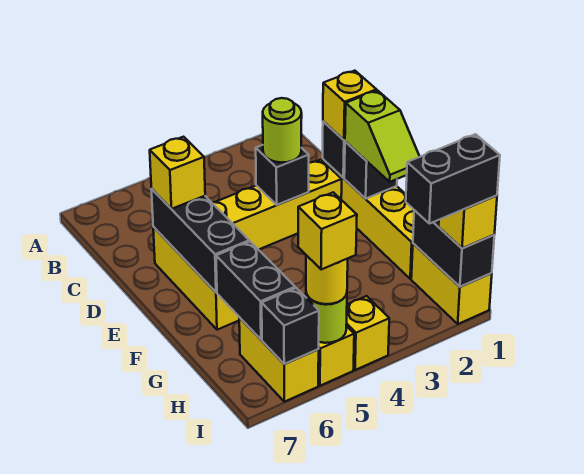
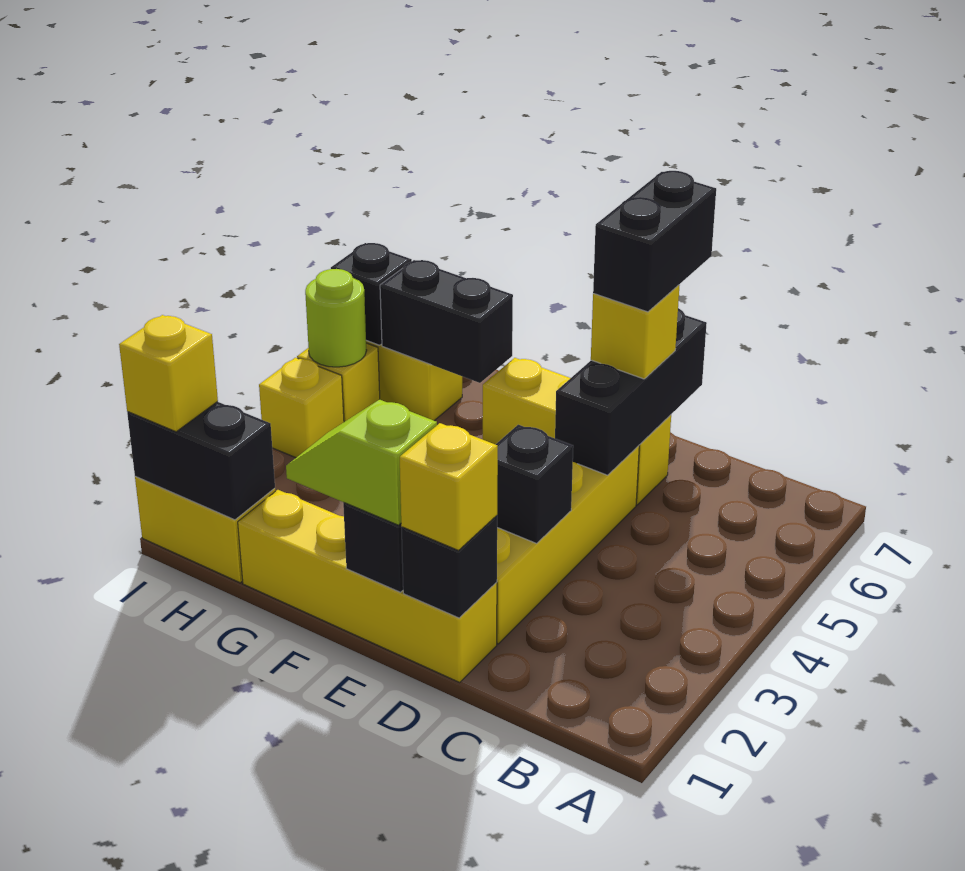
lime 1x1 round brick [263,98,302,163] -> none
black 1x3 brick [151,189,249,292] -> black 1x3 brick turned to [555,308,707,475]
black 1x2 brick [406,134,500,224] -> black 1x2 brick moved to [593,171,716,312]
yellow 1x1 round brick [306,255,348,304] -> none
yellow 1x1 brick [298,192,357,270] -> none

